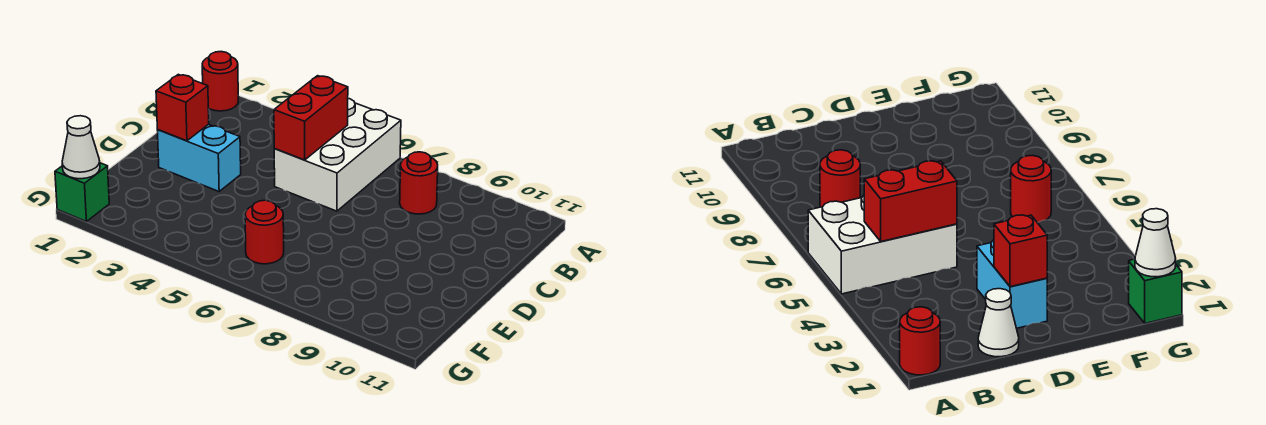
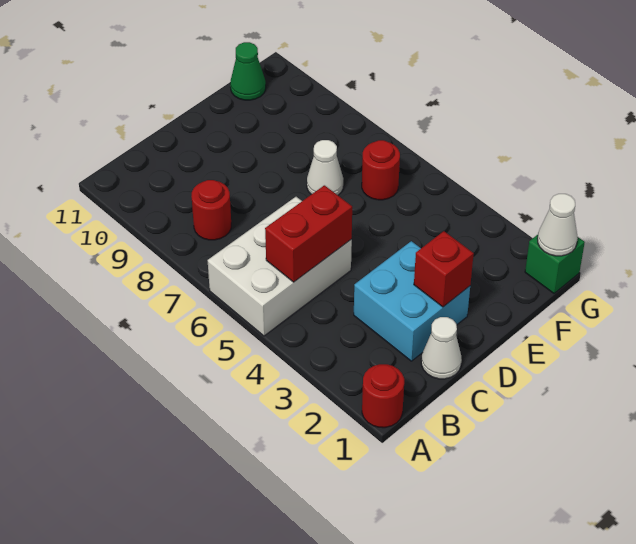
cyan 1x2 brick [158,124,241,191] -> cyan 2x2 brick [354,241,470,361]
none -> white 1x1 cone [307,140,344,195]
none -> green 1x1 cone [230,42,266,100]

